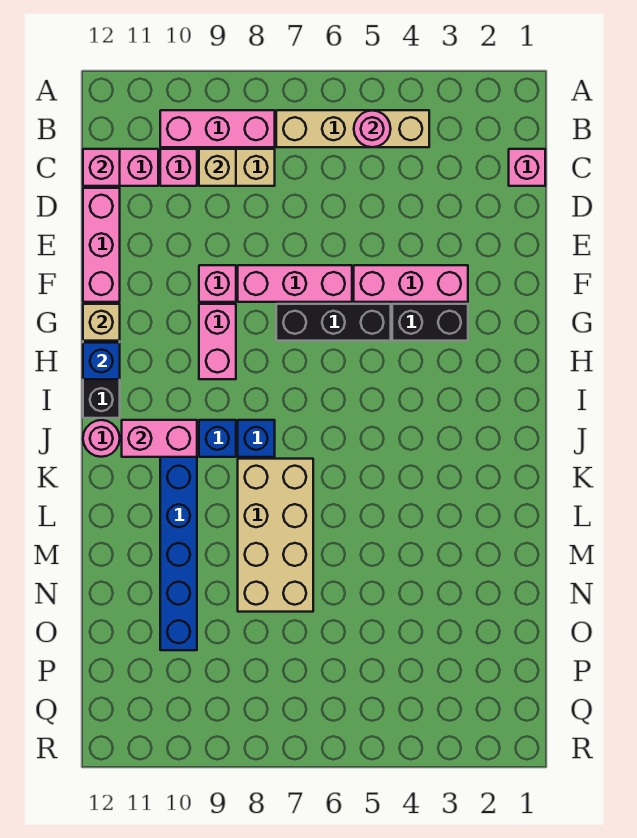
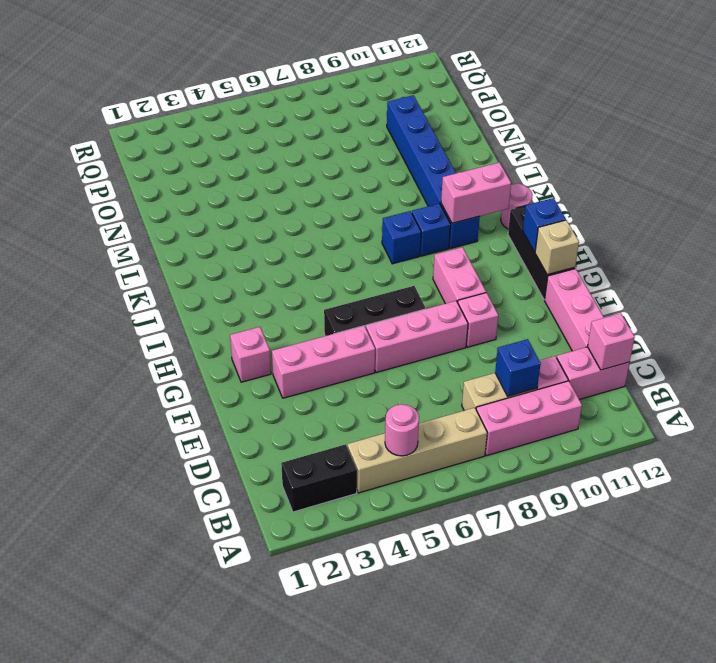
pink 1x1 brick [509,149,545,186] -> pink 1x1 brick moved to [230,327,271,382]
tan 1x1 brick [199,149,236,186] -> blue 1x1 brick [495,339,541,396]
black 1x2 brick [392,304,468,341] -> black 1x2 brick moved to [281,444,357,512]
tan 2x4 brick [238,459,313,612] -> none

